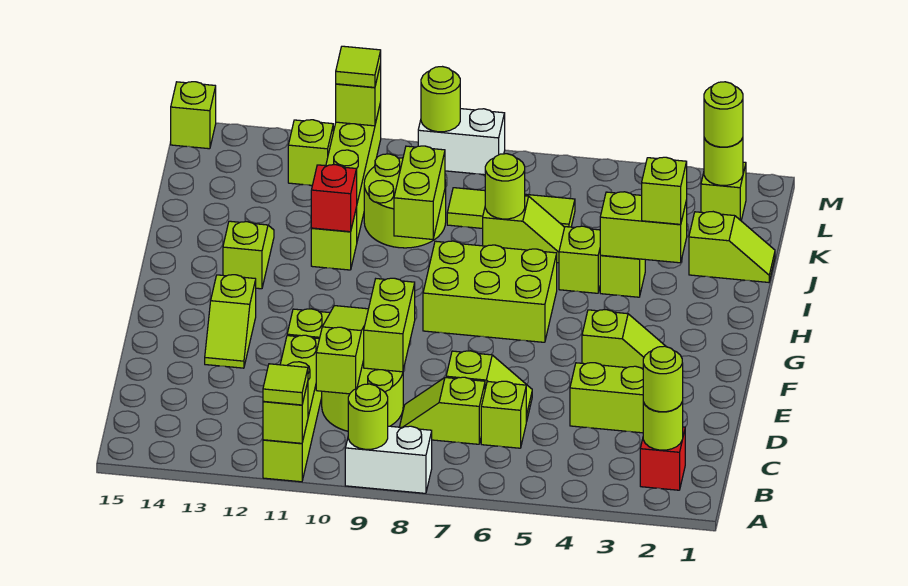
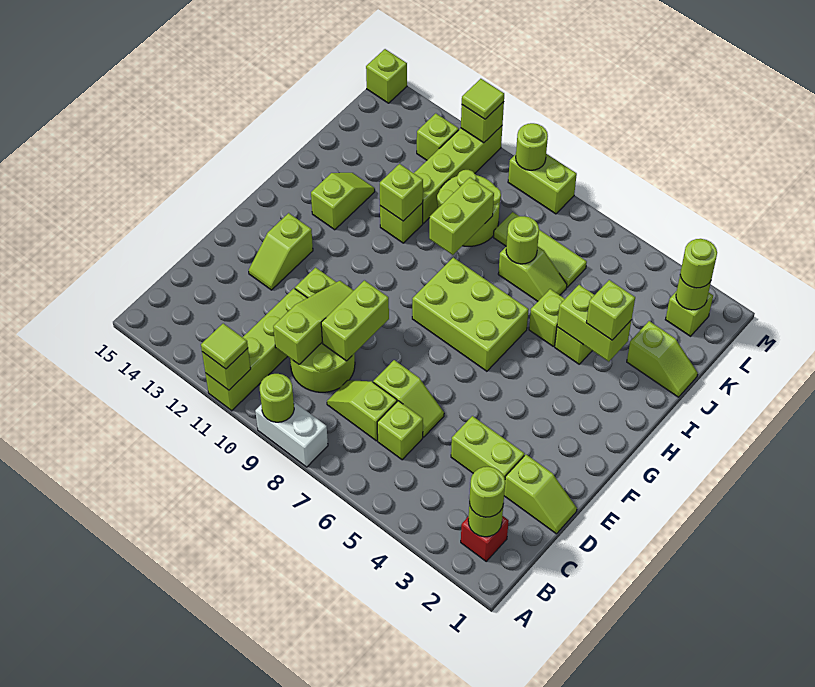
lime 1x2 slope [582,310,666,369] -> lime 1x2 slope moved to [504,455,577,534]
red 1x1 brick [311,165,357,232] -> lime 1x1 brick [380,164,423,221]
white 1x2 brick [418,109,505,175] -> lime 1x2 brick [508,154,577,214]

